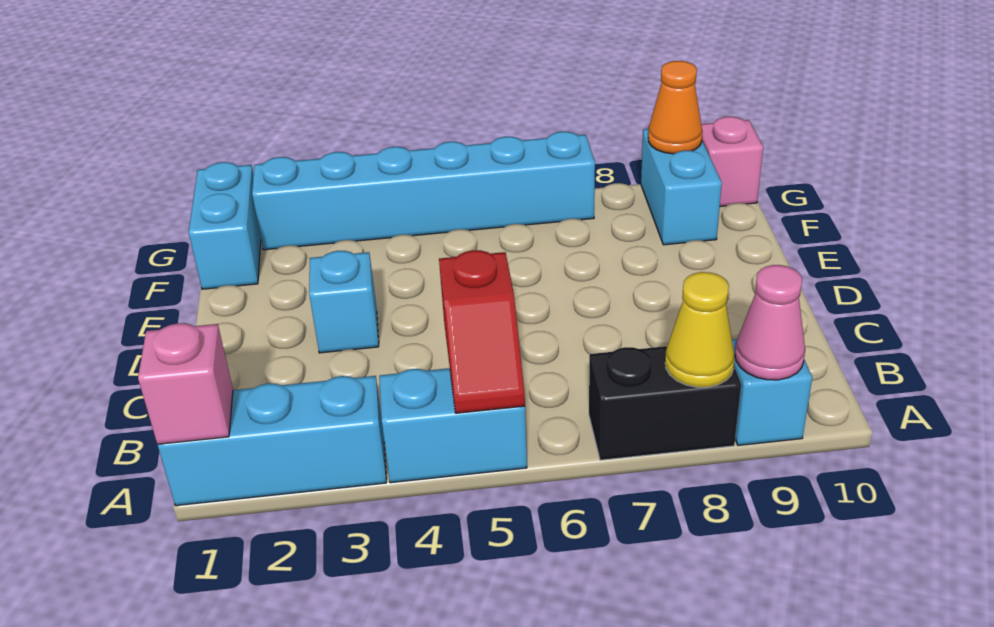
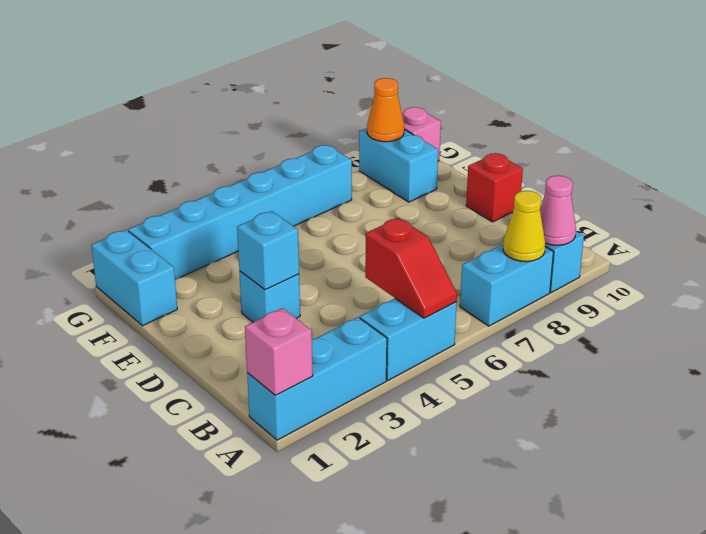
black 1x2 brick [589,346,741,460] -> cyan 1x2 brick [460,244,553,326]
none -> cyan 1x1 brick [237,211,299,290]
none -> red 1x1 brick [466,153,523,222]

